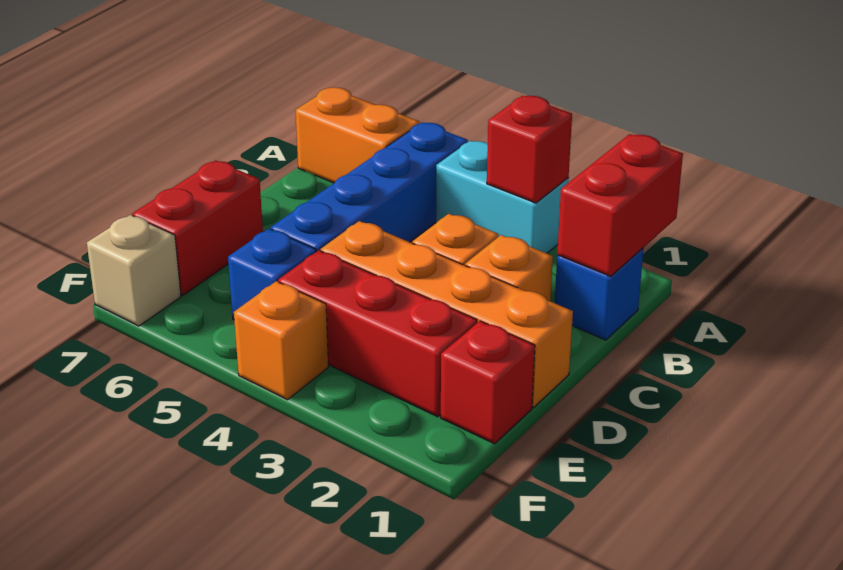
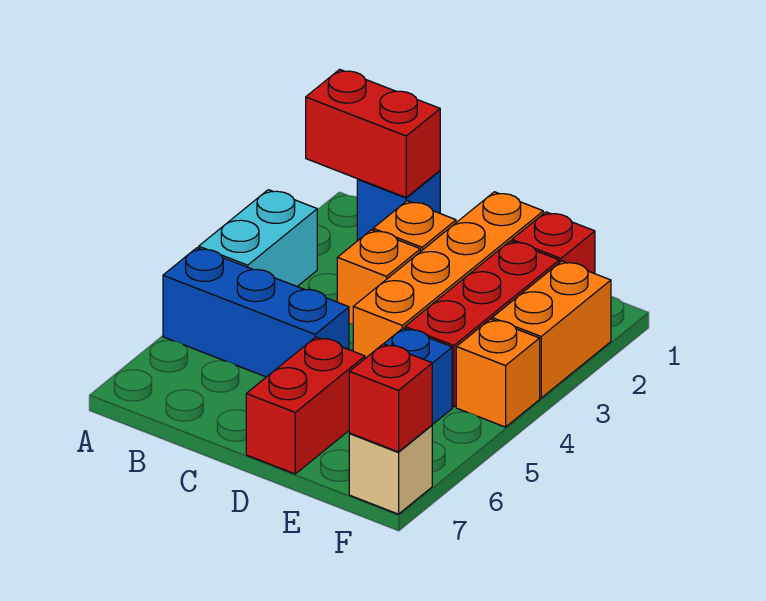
red 1x1 brick [487,96,572,203] -> red 1x1 brick moved to [349,344,432,452]
blue 1x4 brick [271,123,468,252] -> blue 1x3 brick [163,248,349,377]
orange 1x2 brick [296,87,420,183] -> orange 1x2 brick moved to [492,261,611,398]
red 1x2 brick [132,161,263,295] -> red 1x2 brick turned to [246,337,365,474]

